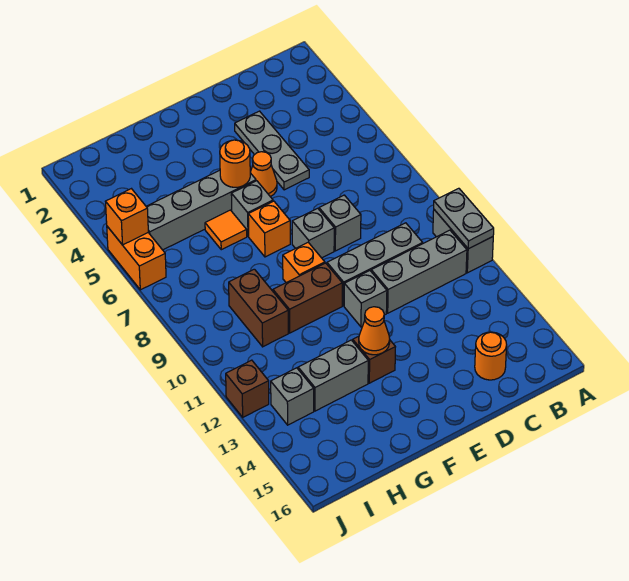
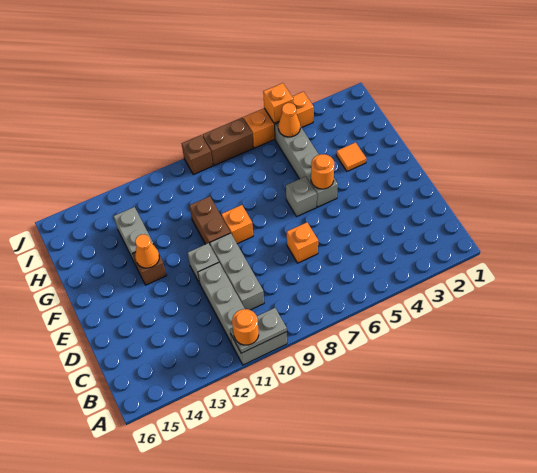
orange 1x1 round brick [475,332,507,380] -> orange 1x1 round brick moved to [232,309,259,345]
grey 1x3 plate [235,111,309,190] -> none
grey 1x1 brick [319,195,361,251] -> none
orange 1x1 cone [250,152,277,197] -> orange 1x1 cone moved to [278,103,300,137]
grey 1x1 brick [292,208,334,258] -> none
orange 1x1 brick [248,201,290,257] -> orange 1x1 brick moved to [287,222,318,263]
orange 1x1 tile [205,210,247,250] -> orange 1x1 tile moved to [336,142,366,171]
brown 1x2 brick [229,269,288,347] -> brown 1x2 brick moved to [203,117,254,166]
grey 1x1 brick [271,368,314,425] -> none
orange 1x2 brick [107,226,166,290] -> orange 1x3 brick [244,92,314,148]
brown 1x1 brick [226,360,269,417] -> brown 1x1 brick moved to [182,135,213,175]

